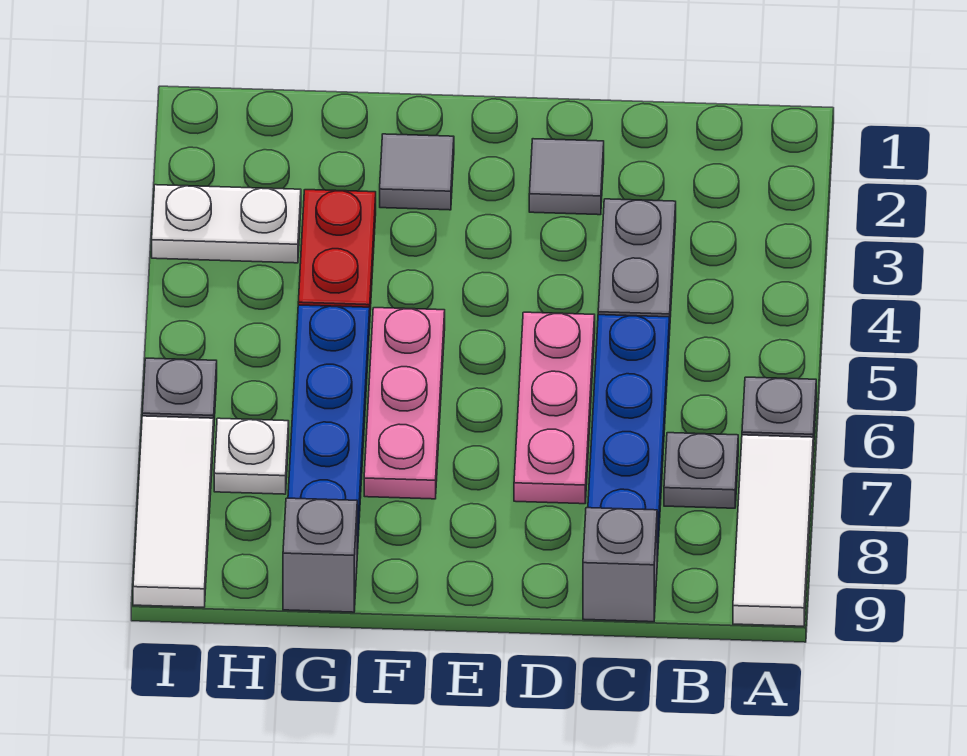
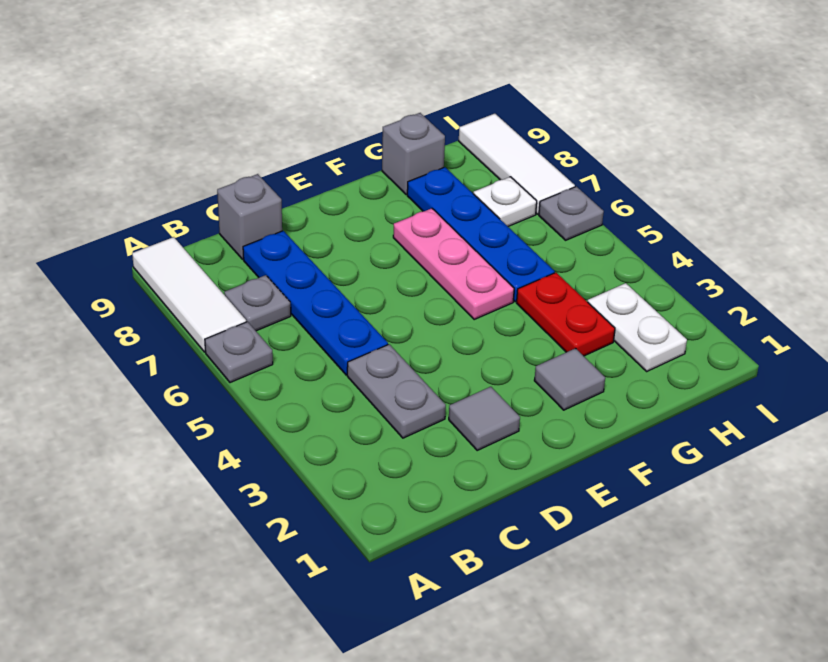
pink 1x3 plate [514,312,595,504] -> none
white 1x2 plate [152,185,301,263] -> white 1x2 plate turned to [588,283,687,371]

